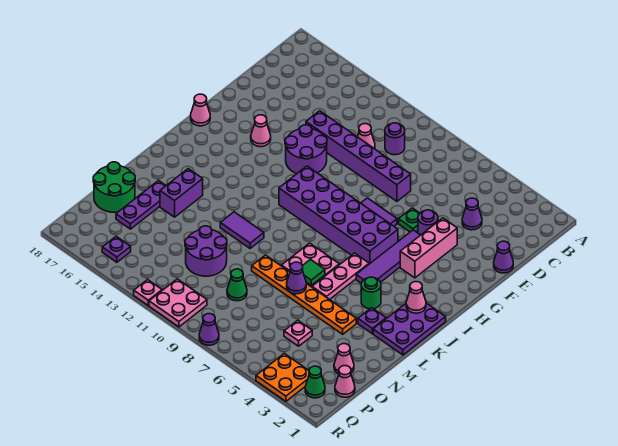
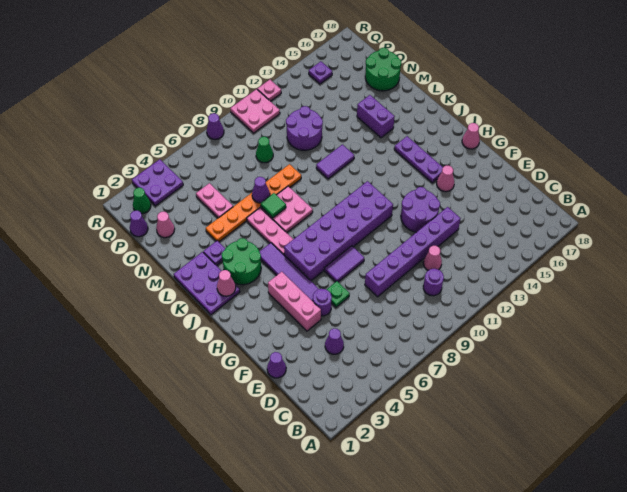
green 1x1 round brick [361,277,381,309] -> green 2x2 round brick [222,238,261,285]
purple 1x3 plate [116,181,166,229] -> purple 1x3 plate moved to [394,136,443,183]
pink 1x1 plate [284,320,312,346] -> pink 1x2 plate [196,183,233,218]
pink 1x1 cone [335,366,355,397] -> purple 1x1 cone [130,211,148,237]
orange 2x2 plate [256,354,309,401] -> purple 2x2 plate [132,159,183,206]

